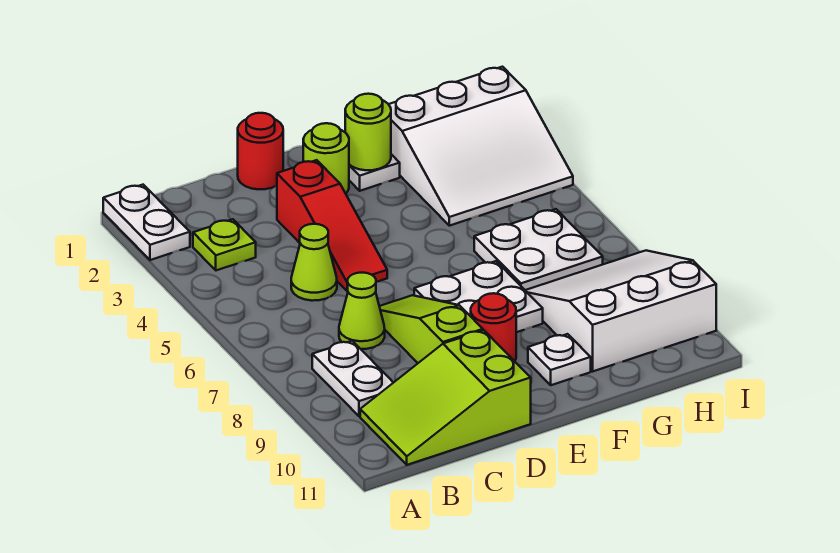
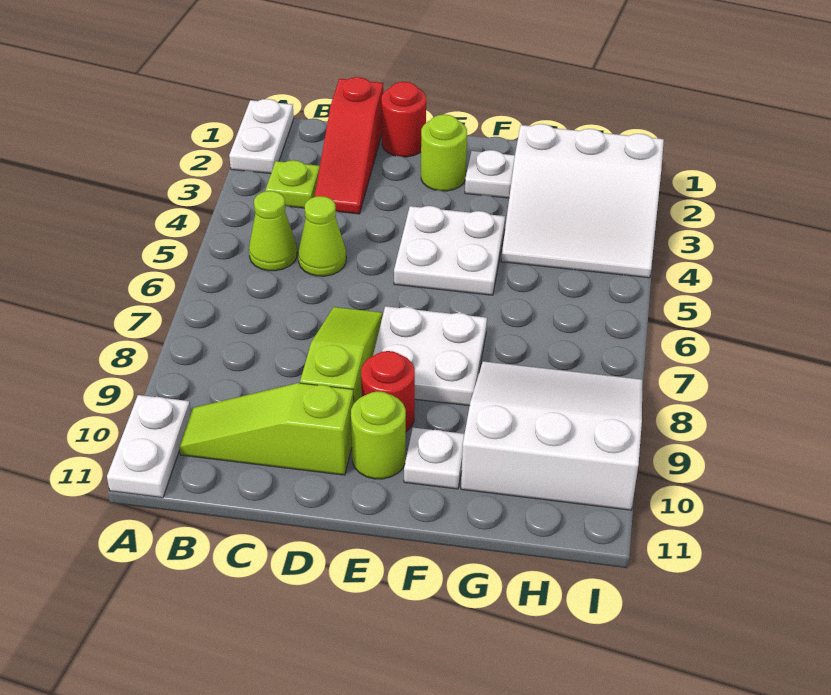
white 1x2 plate [312,341,393,416] -> white 1x2 plate moved to [107,395,191,498]
lime 2x3 slope [360,330,531,465] -> lime 1x3 slope [179,383,354,475]
lime 1x1 cone [339,273,385,349] -> lime 1x1 cone moved to [249,191,297,271]
red 1x3 slope [277,160,387,291] -> red 1x3 slope moved to [315,77,383,214]
lime 1x1 round brick [345,94,391,170] -> lime 1x1 round brick moved to [351,391,406,479]
white 2x2 plate [474,209,603,290] -> white 2x2 plate moved to [394,206,505,295]

